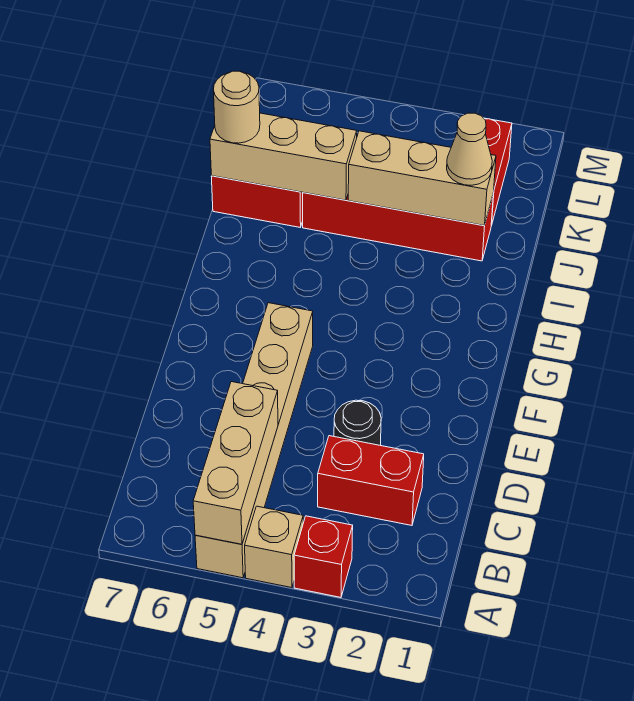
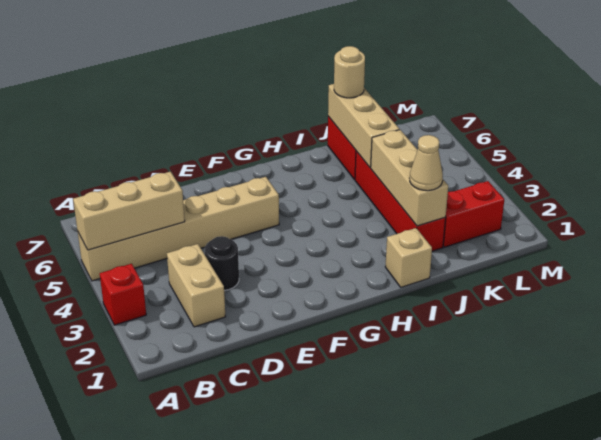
tan 1x1 brick [245,506,303,588] -> tan 1x1 brick moved to [385,228,432,287]
red 1x2 brick [318,436,424,525] -> tan 1x2 brick [167,244,225,327]

